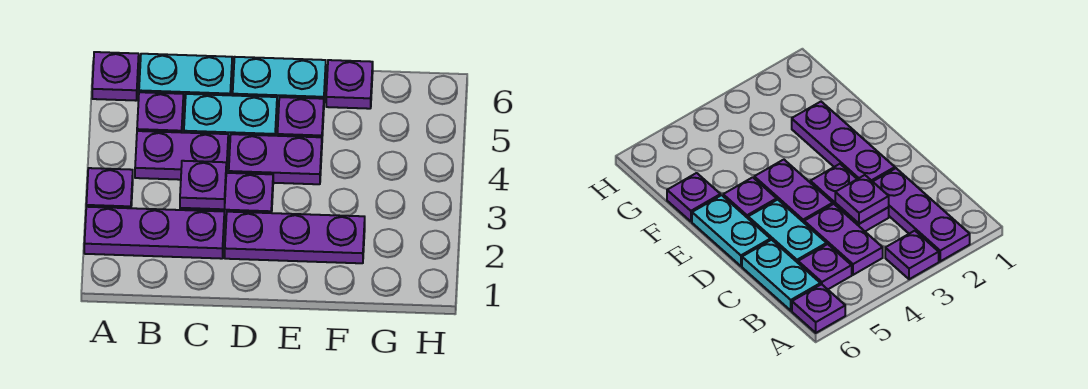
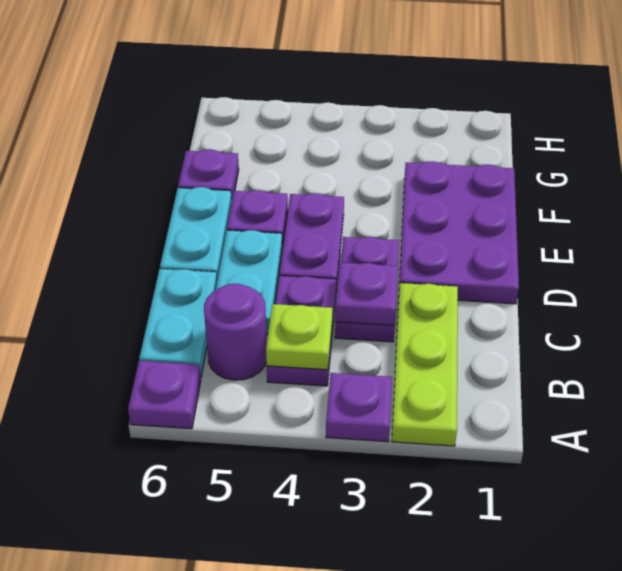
purple 1x3 plate [84,207,224,259] -> lime 1x3 plate [392,283,458,446]
none -> lime 1x1 plate [266,304,332,370]
purple 1x1 plate [137,92,184,133] -> purple 1x1 round brick [204,284,267,380]
purple 1x3 plate [225,212,365,263] -> purple 2x3 plate [399,162,519,304]

